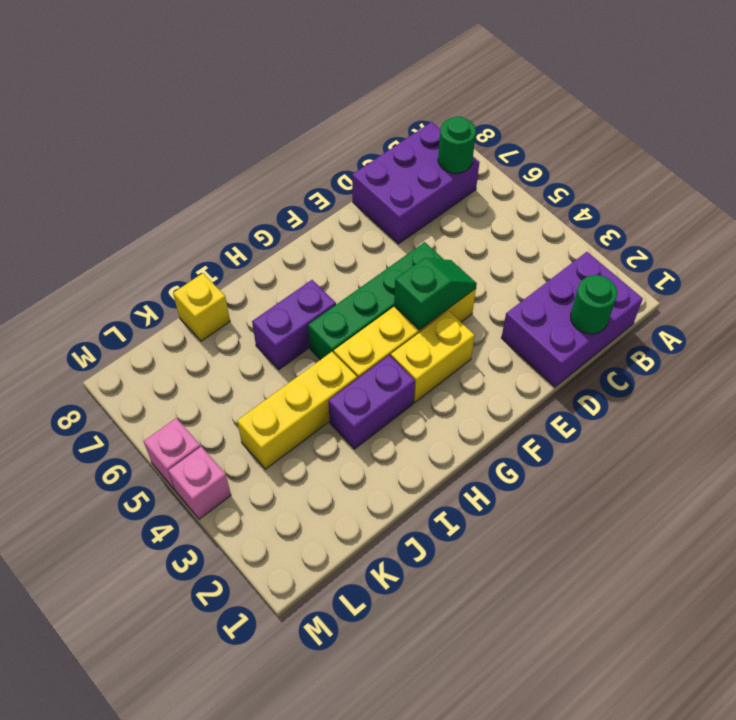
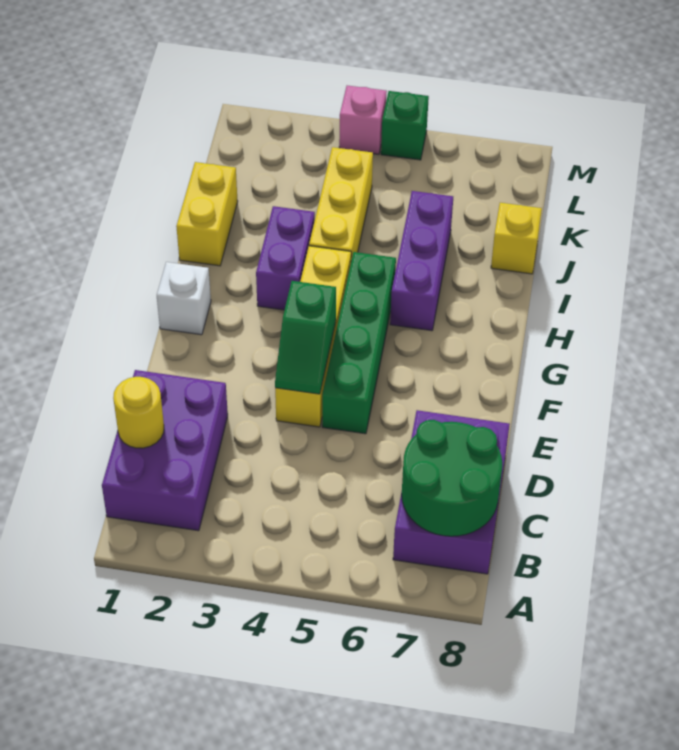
green 1x1 round brick [438,117,476,173] -> green 2x2 round brick [402,420,502,536]
green 1x1 round brick [571,275,617,334] -> yellow 1x1 round brick [113,377,164,448]
yellow 1x2 brick [391,311,475,402] -> yellow 1x2 brick moved to [176,162,238,266]
none -> white 1x1 brick [157,262,211,335]
purple 1x2 brick [252,280,336,370] -> purple 1x3 brick [390,191,453,331]
pink 1x1 brick [144,418,201,490] -> green 1x1 brick [381,91,429,160]

